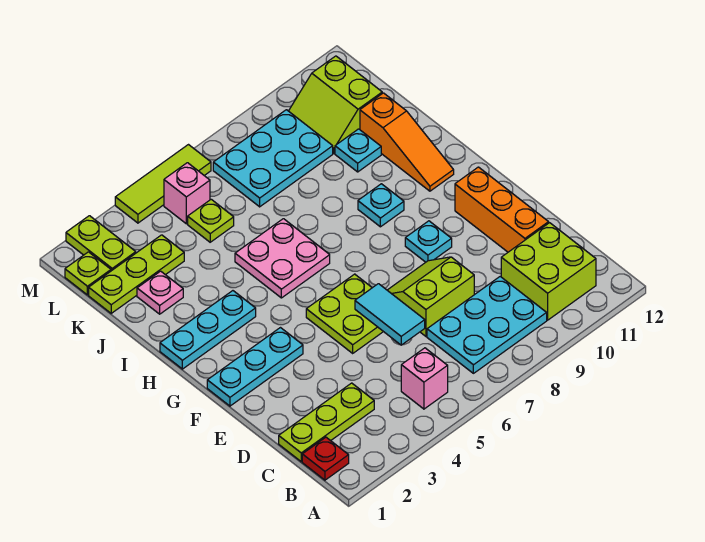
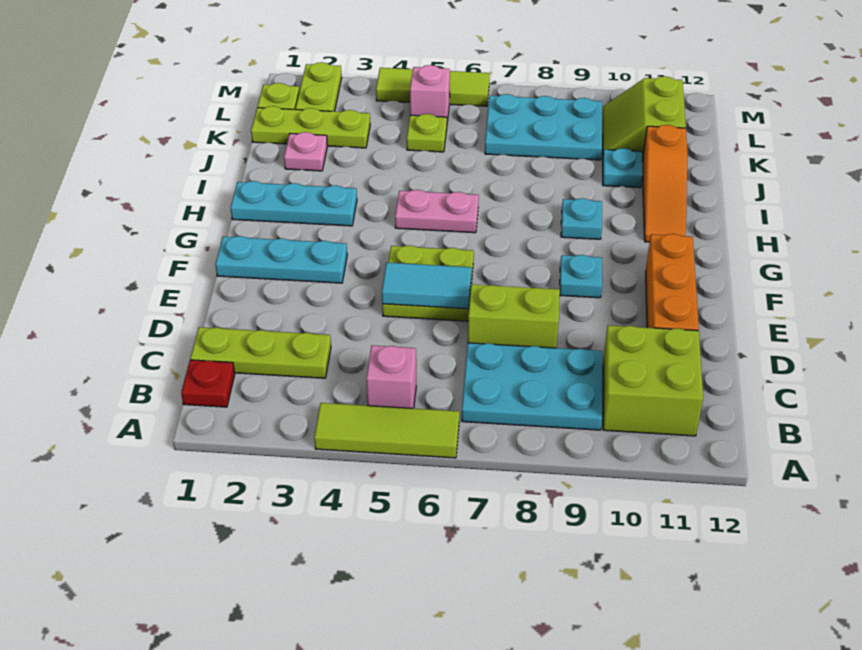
none -> lime 1x3 tile [314,403,459,458]
cyan 1x2 tile [355,284,425,345] -> cyan 1x2 tile turned to [382,263,471,309]
pink 2x2 plate [235,219,330,298] -> pink 1x2 plate [395,190,479,233]

